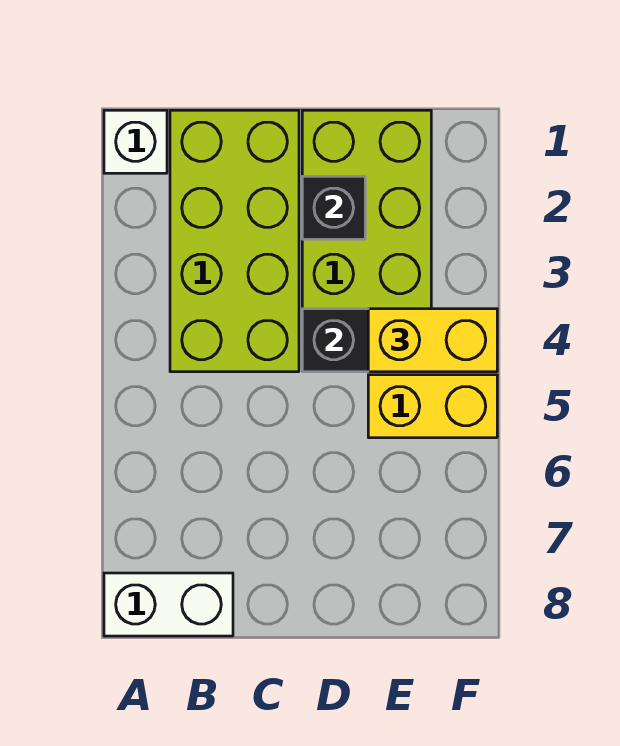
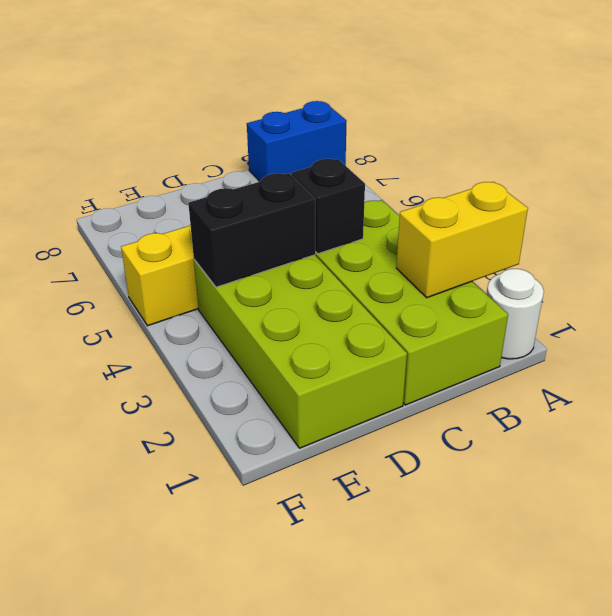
white 1x1 brick [104,110,167,173] -> white 1x1 round brick [487,269,544,359]
white 1x2 brick [104,573,233,636] -> blue 1x2 brick [247,101,347,181]
black 1x1 brick [302,176,365,239] -> black 1x1 brick moved to [292,159,365,254]
yellow 1x2 brick [368,309,497,372] -> yellow 1x2 brick moved to [396,182,528,298]

